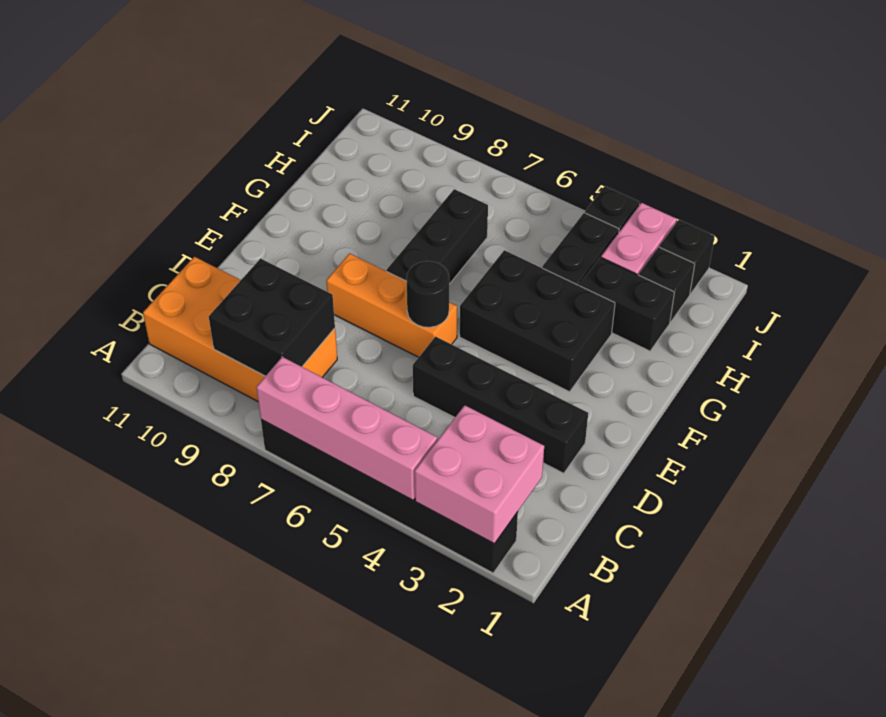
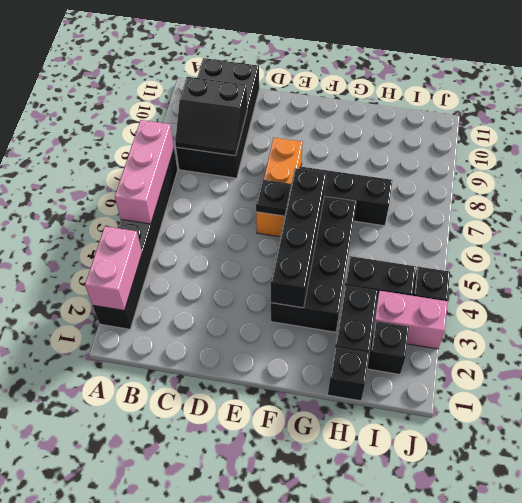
pink 2x2 brick [415,405,544,544] -> pink 1x2 brick [85,226,142,311]
pink 1x4 brick [256,357,437,500] -> pink 1x3 brick [115,120,174,224]
orange 2x4 brick [143,257,337,401] -> black 2x4 brick [176,58,259,178]
black 2x2 brick [209,259,335,376] -> black 2x2 slope [175,77,247,156]
black 1x4 brick [413,337,588,473] -> black 1x4 brick moved to [271,168,326,308]
black 1x1 round brick [407,261,449,327] -> black 1x1 plate [256,180,291,216]
black 2x3 brick [460,250,615,392] -> black 2x4 brick [271,196,356,332]
black 1x1 brick [659,220,715,294] -> black 1x1 brick moved to [328,347,369,401]

